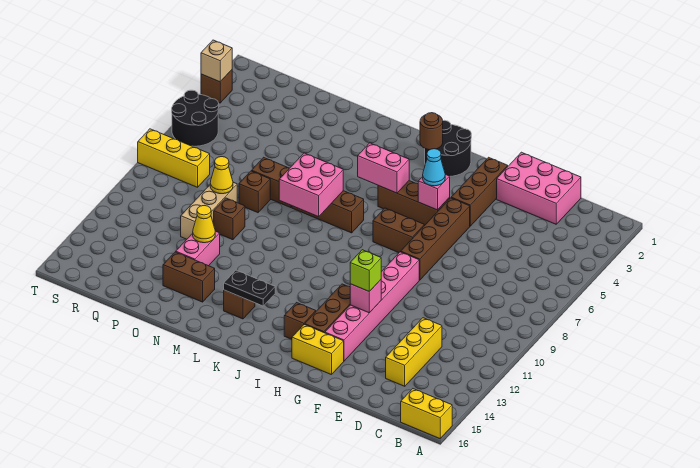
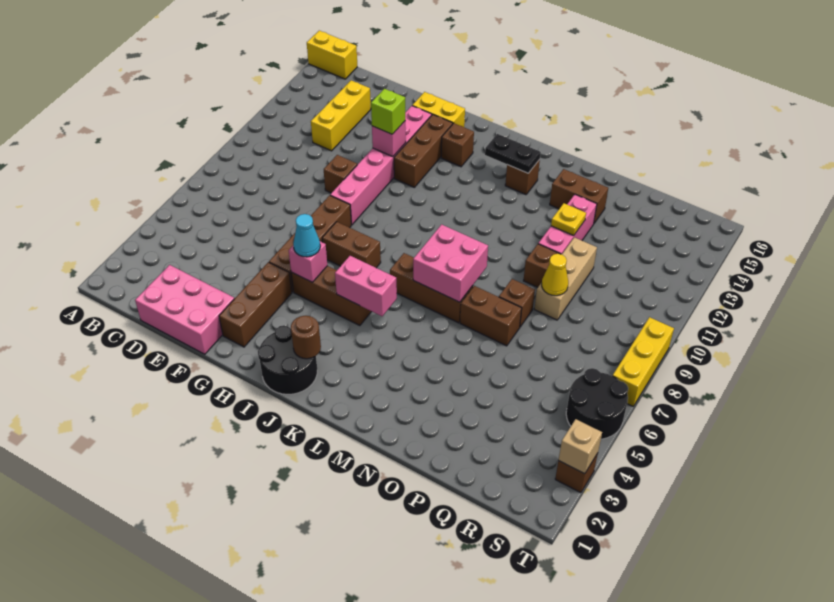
none -> brown 1x1 brick [324,155,357,193]
pink 1x2 brick [176,231,220,266] -> pink 1x3 brick [538,195,597,254]
yellow 1x1 cone [193,206,215,243] -> yellow 1x1 plate [551,203,586,236]
yellow 1x3 brick [138,129,210,187] -> yellow 1x3 brick turned to [613,317,674,406]

